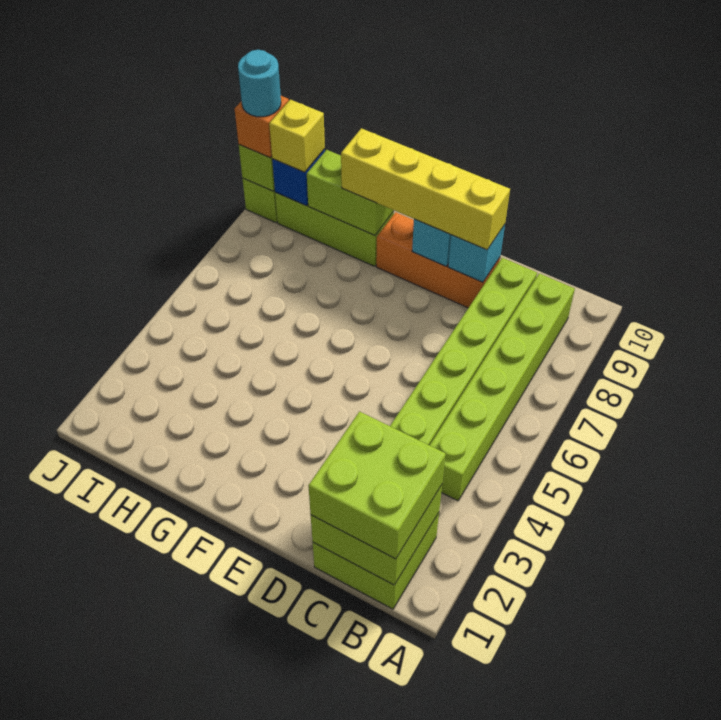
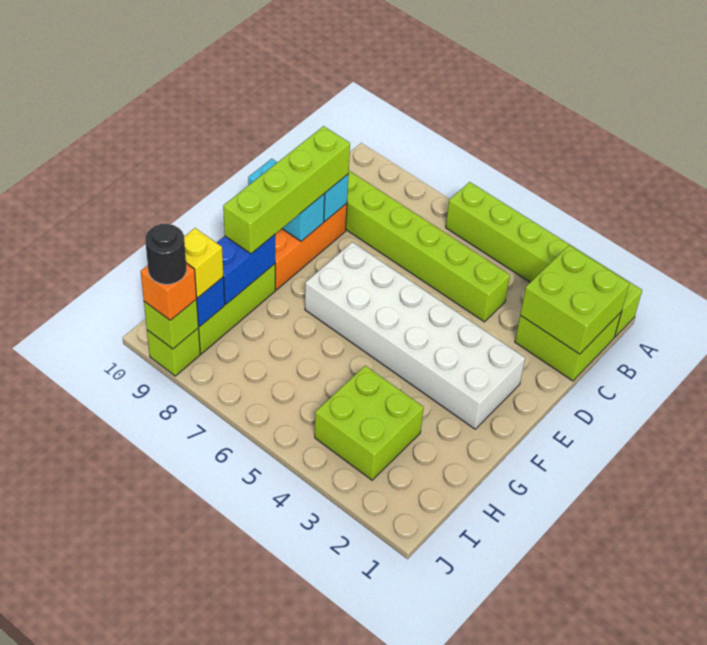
lime 2x2 brick [308,412,446,559] -> lime 2x2 brick moved to [315,366,424,480]
lime 1x6 brick [430,273,575,501] -> lime 1x6 brick moved to [446,182,642,337]
yellow 1x4 brick [341,128,510,250] -> lime 1x4 brick [223,126,350,254]
none -> white 2x6 brick [305,242,525,429]
lime 1x2 brick [307,150,394,235] -> blue 1x2 brick [217,235,275,304]
cyan 1x1 round brick [238,50,281,117] -> black 1x1 round brick [145,224,186,284]

